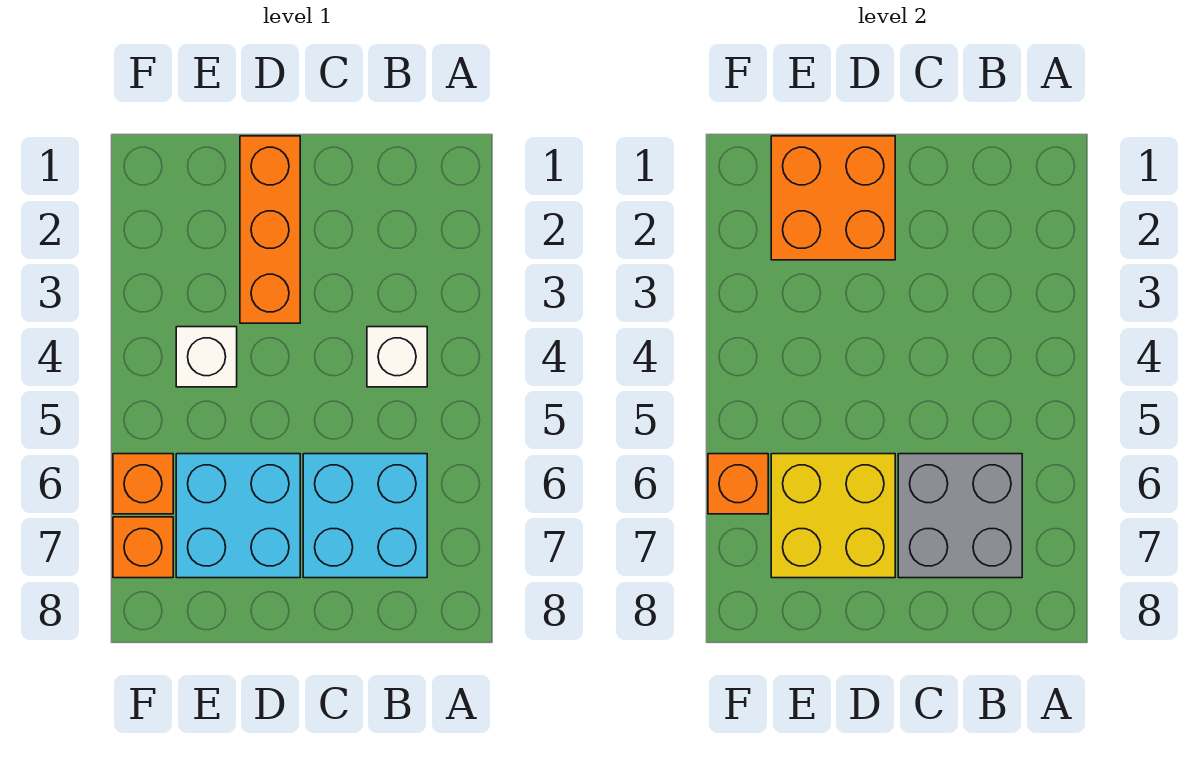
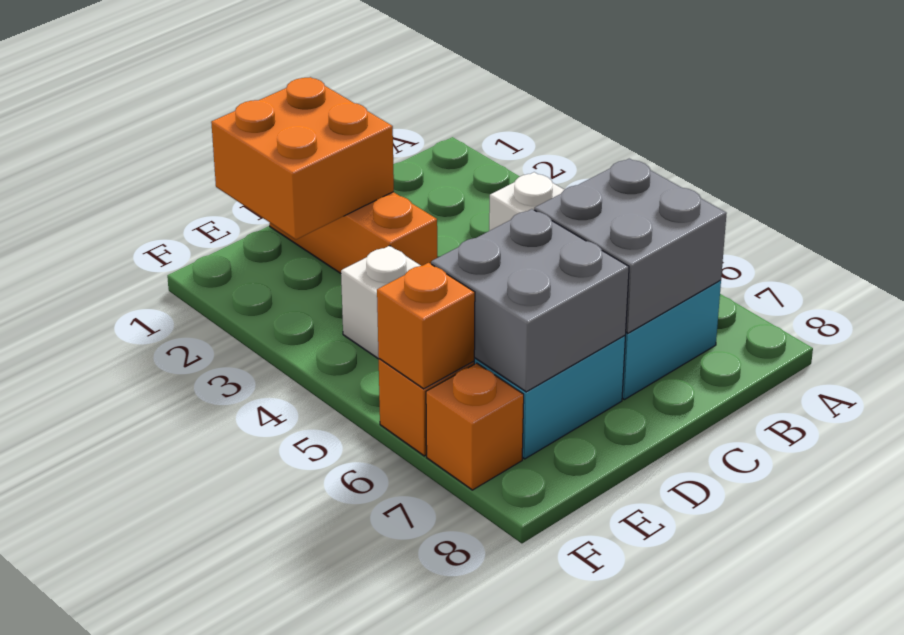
yellow 2x2 brick [771,454,895,578] -> grey 2x2 brick [431,209,629,392]

